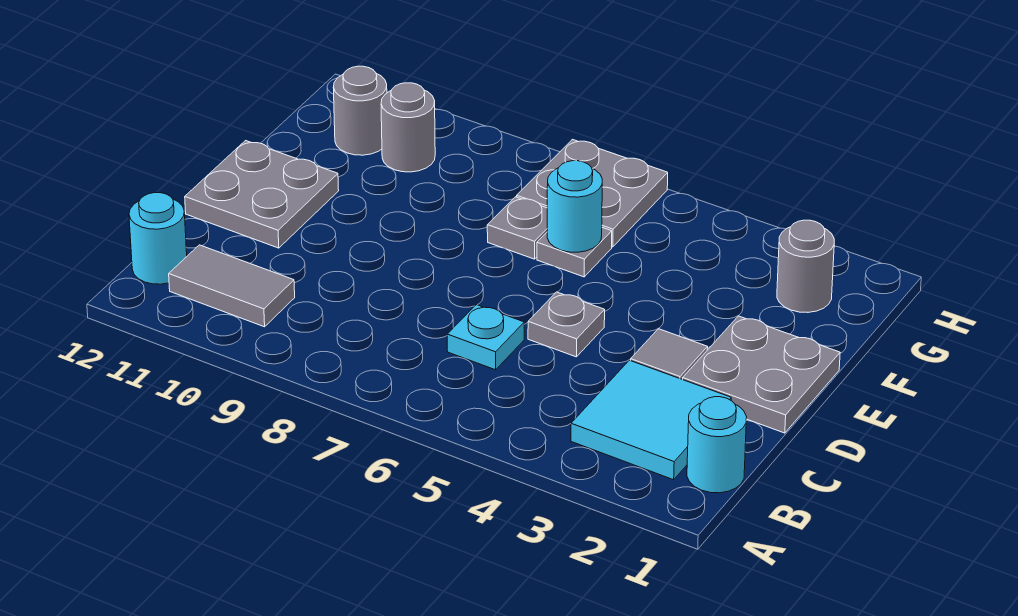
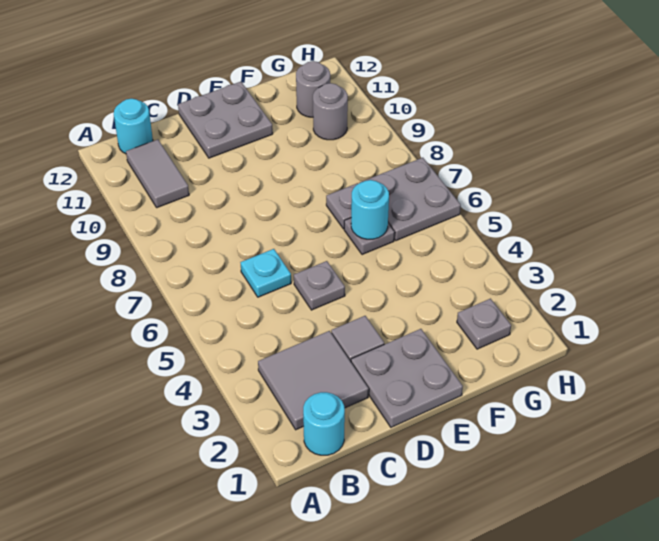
cyan 2x2 tile [571,360,731,480] -> grey 2x2 tile [258,331,369,430]
grey 1x1 round brick [777,220,834,312] -> grey 1x1 plate [457,299,511,349]

